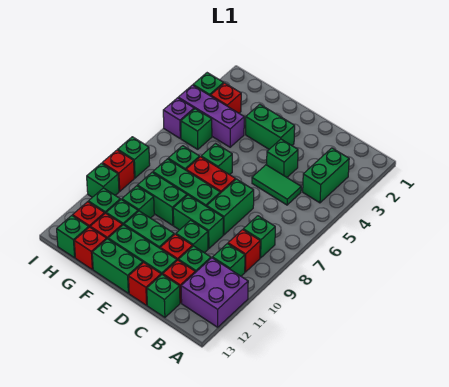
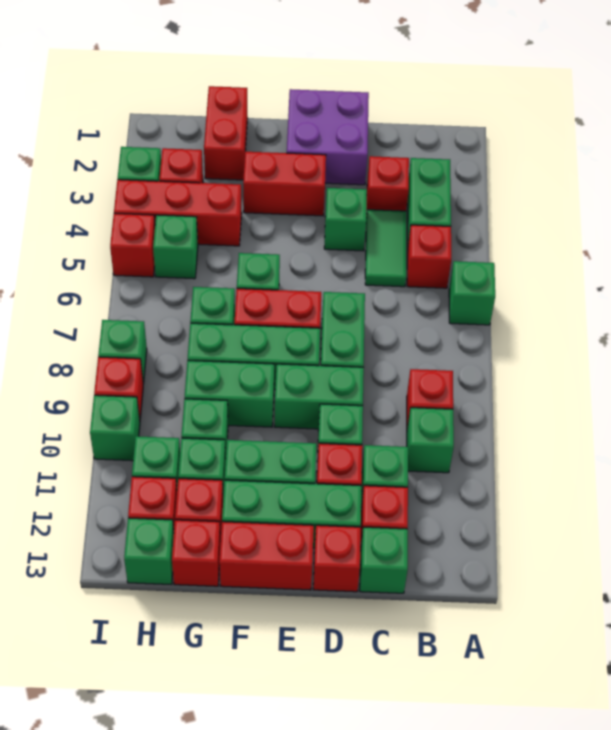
purple 2x2 brick [181,258,248,327] -> purple 2x2 brick moved to [287,89,369,185]
none -> red 1x1 brick [407,225,451,288]
green 1x1 brick [243,216,275,258] -> green 1x1 brick moved to [449,261,495,325]
none -> red 1x1 brick [366,156,409,216]
green 1x2 tile [252,165,301,205] -> green 1x2 tile turned to [365,210,406,287]
green 1x2 brick [246,104,295,149] -> red 1x2 brick [243,152,326,216]
green 1x2 brick [92,239,143,293] -> red 1x2 brick [219,522,314,590]
none -> red 1x2 brick [204,86,248,180]
purple 1x3 brick [178,85,244,147] -> red 1x3 brick [114,180,242,246]
purple 1x1 brick [163,98,194,138] -> red 1x1 brick [110,213,155,277]

